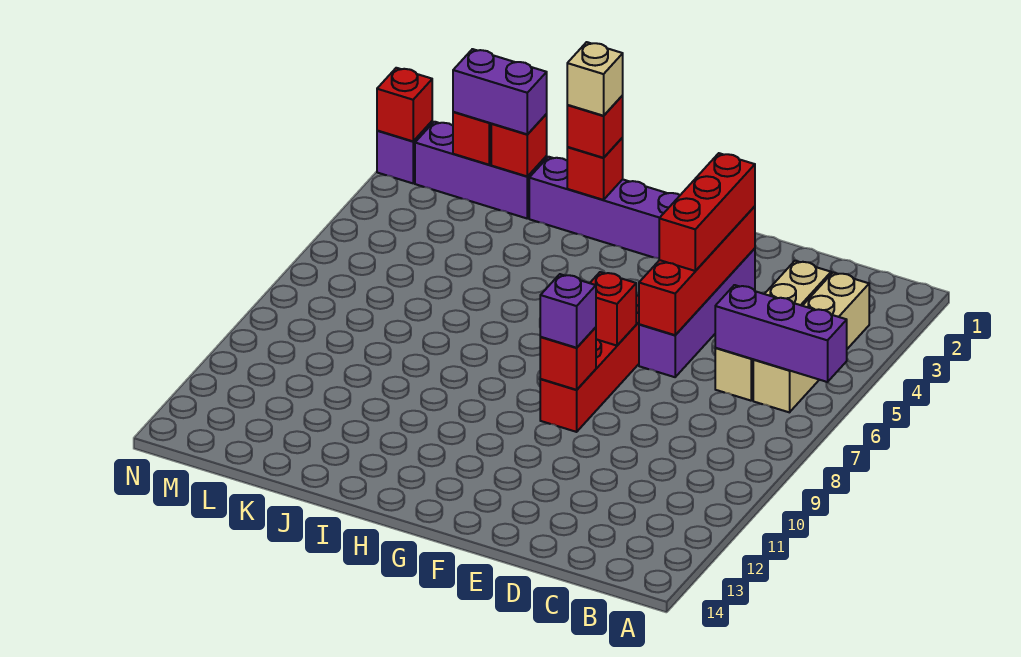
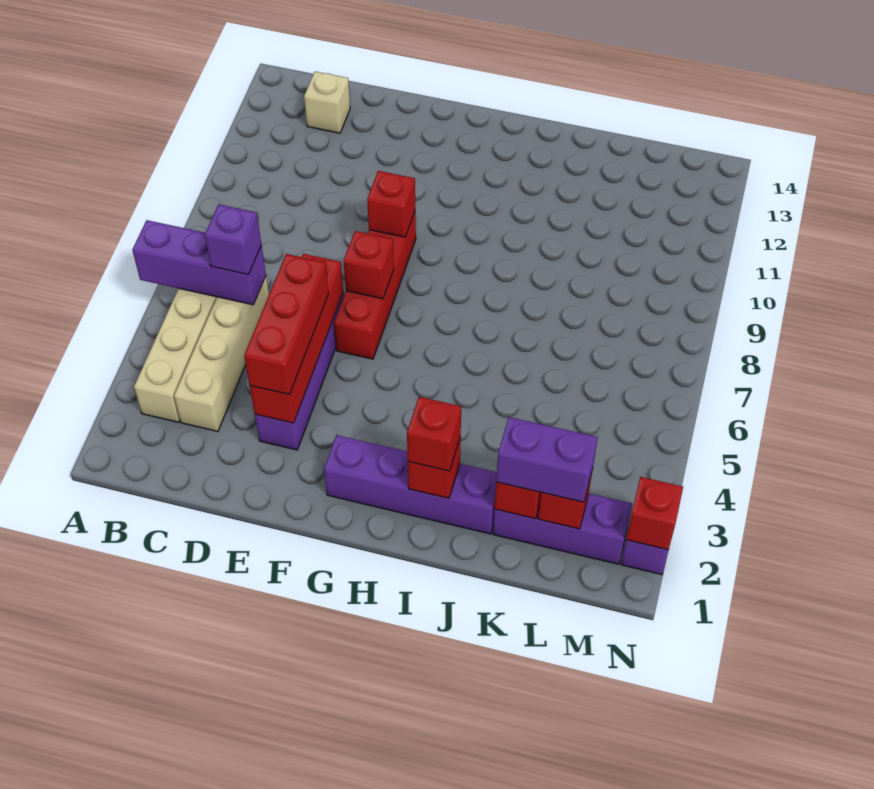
purple 1x1 brick [540,274,596,348] -> purple 1x1 brick moved to [205,204,261,275]
tan 1x1 brick [567,42,623,116] -> tan 1x1 brick moved to [304,71,350,133]

